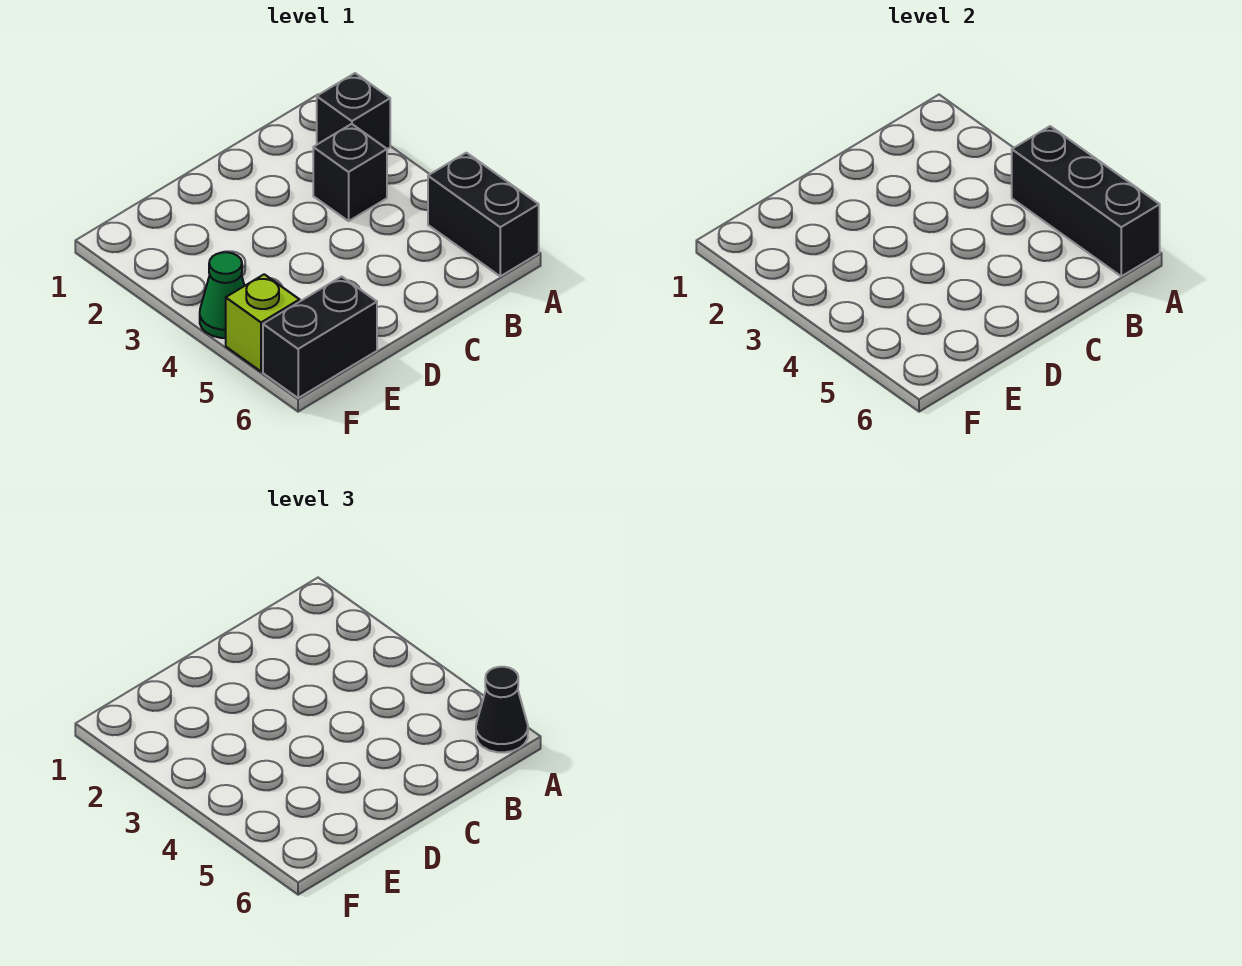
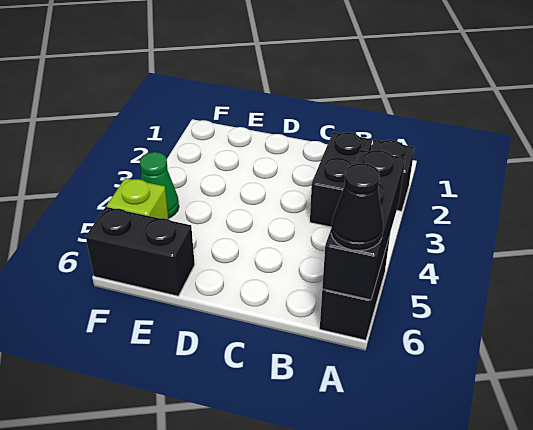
black 1x1 brick [313,124,387,221] -> black 1x2 brick [310,132,372,227]

